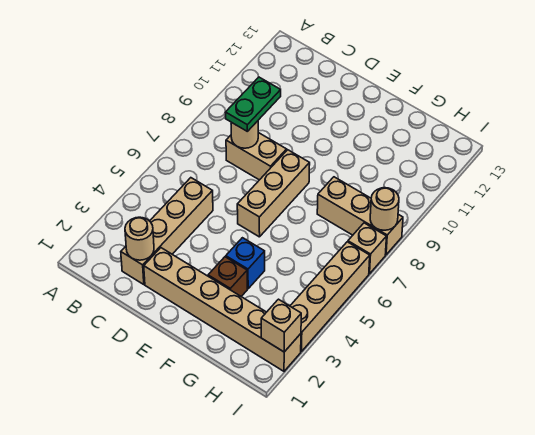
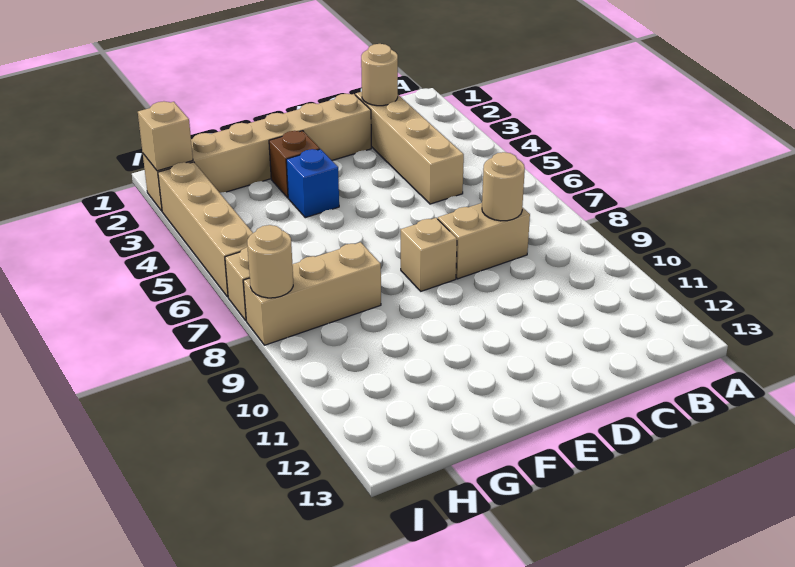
green 1x2 plate [225,77,281,131] -> none
tan 1x3 brick [237,150,310,237] -> tan 1x1 brick [401,218,457,291]

